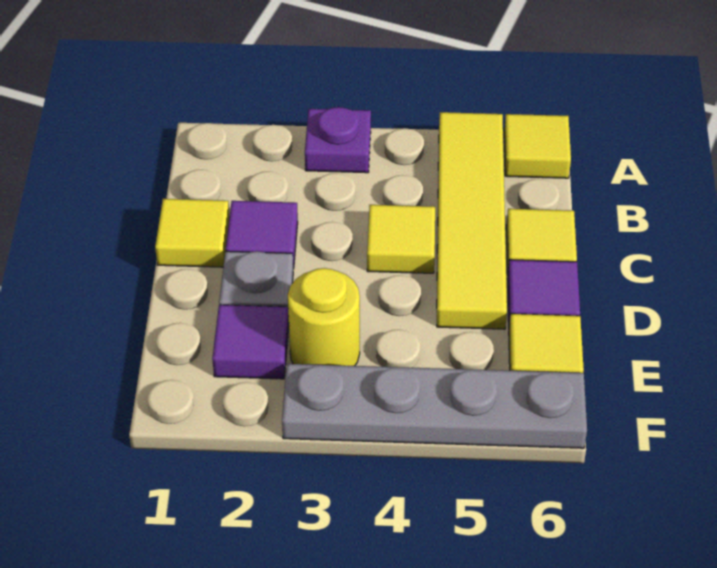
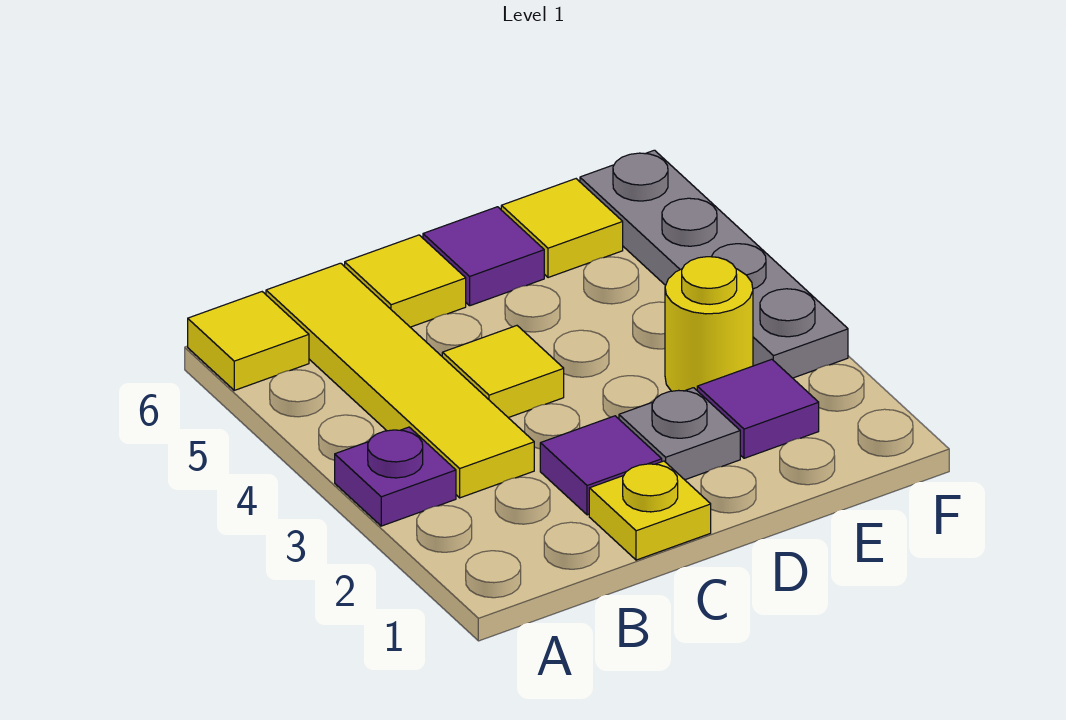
yellow 1x4 tile [437,112,507,329] -> yellow 1x4 tile turned to [266,263,534,498]
yellow 1x1 tile [155,199,229,267] -> yellow 1x1 plate [589,461,711,560]

